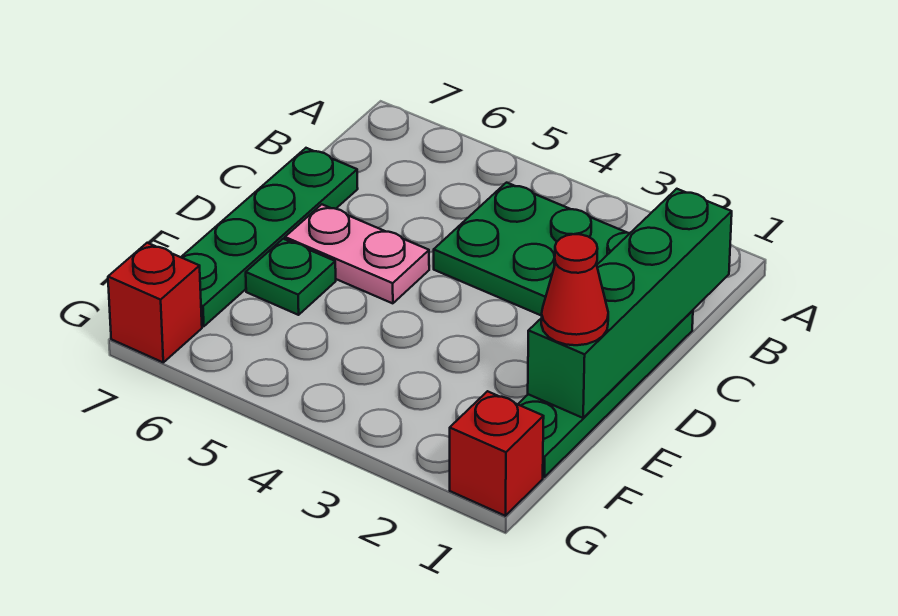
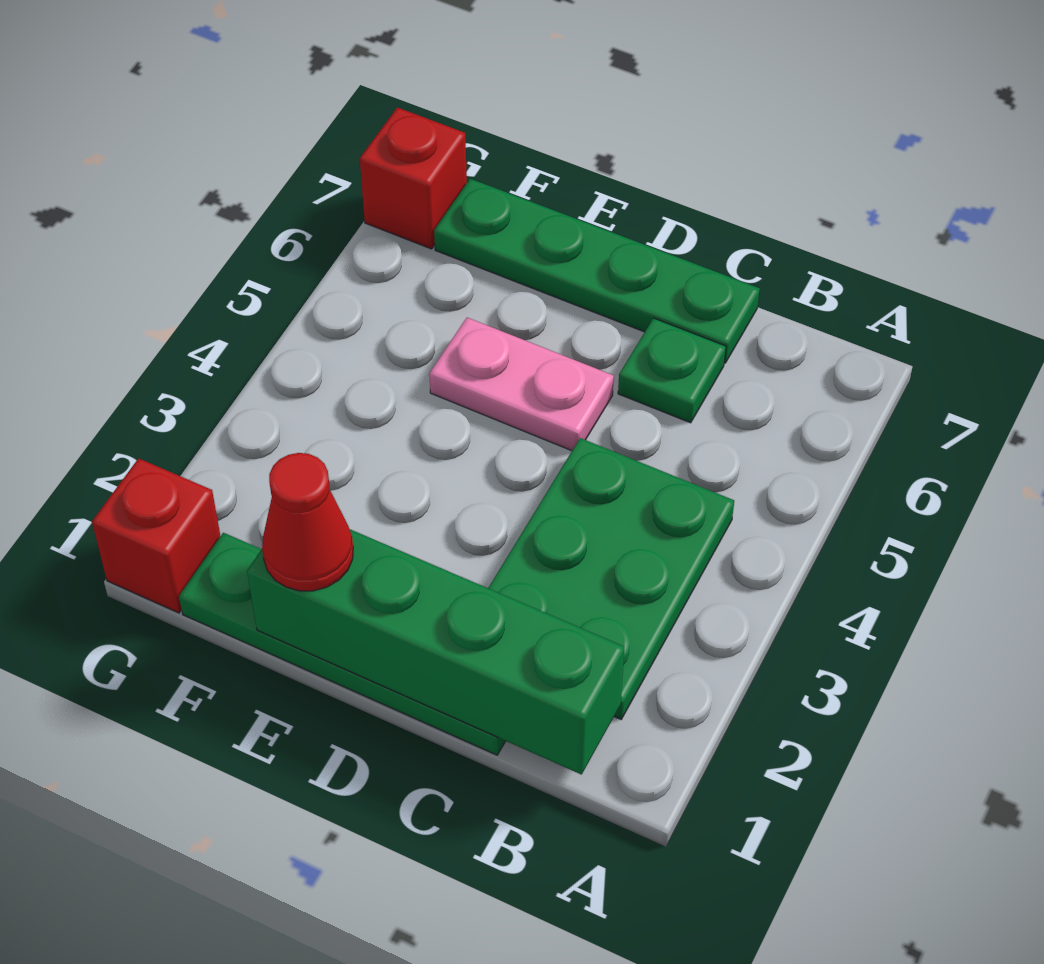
pink 1x2 plate [285,204,429,303] -> pink 1x2 plate turned to [429,318,614,451]
green 1x1 plate [246,239,336,315] -> green 1x1 plate moved to [618,318,726,423]

